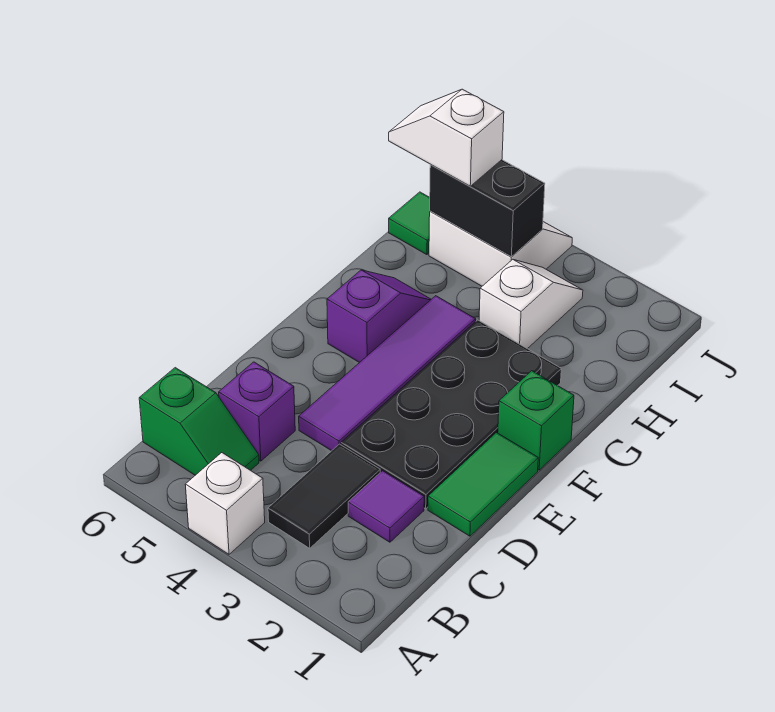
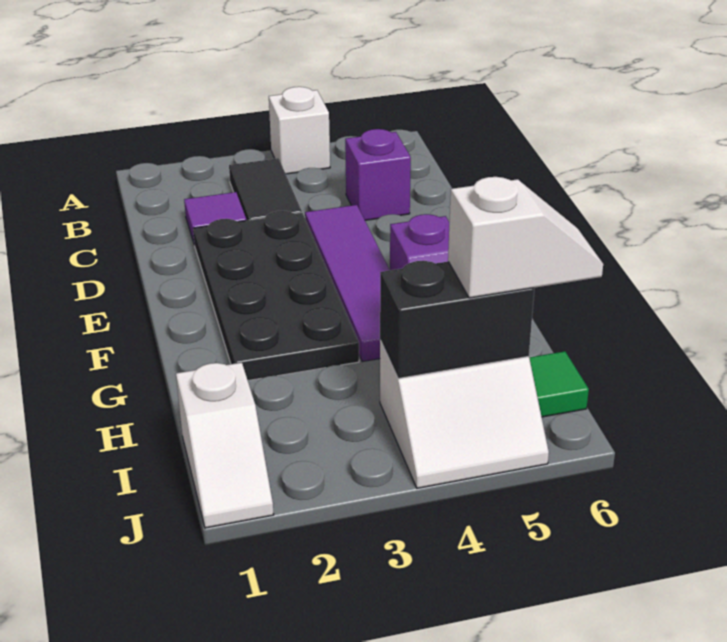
green 1x2 slope [139,368,259,475] -> none
green 1x2 tile [428,433,538,536] -> none
green 1x1 brick [498,371,574,470] -> none
white 1x2 slope [479,259,583,349] -> white 1x2 slope moved to [176,363,274,528]

